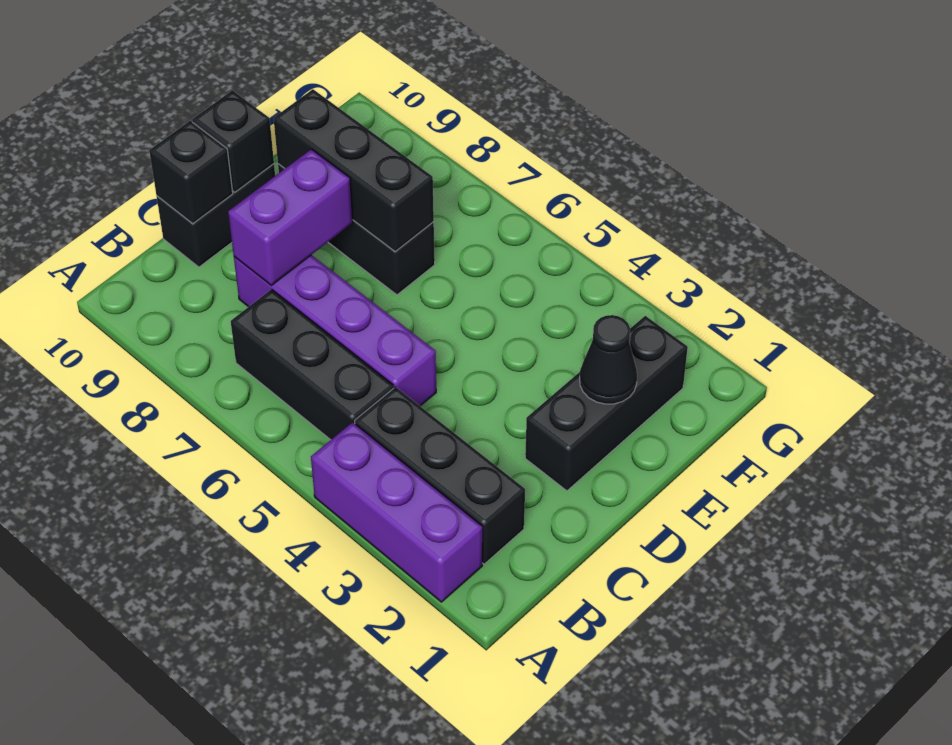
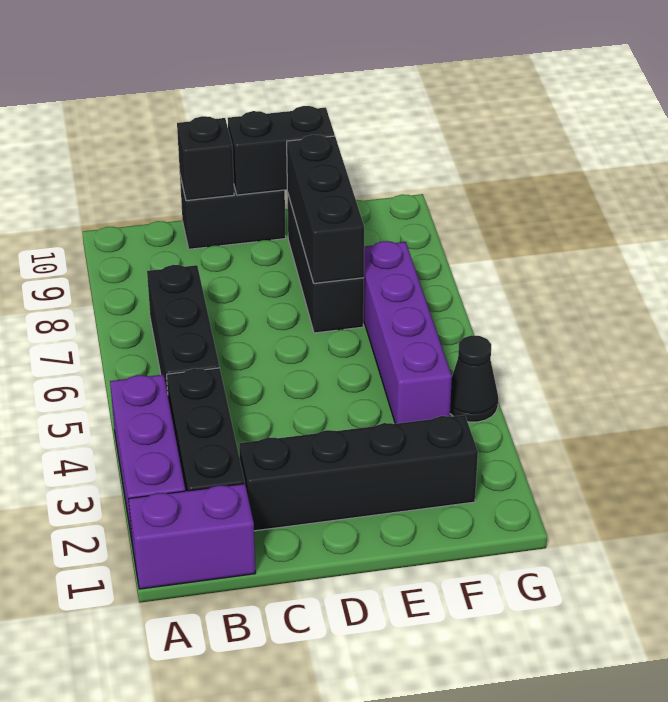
purple 1x4 brick [234,255,436,406] -> purple 1x4 brick moved to [363,241,452,424]
purple 1x2 brick [228,149,353,285] -> purple 1x2 brick moved to [129,484,255,589]
black 1x3 brick [525,316,688,491] -> black 1x4 brick [239,415,478,531]
black 1x1 brick [192,90,274,192] -> black 1x2 brick [228,106,335,195]
black 1x1 cone [580,315,637,404] -> black 1x1 cone moved to [450,335,498,422]

